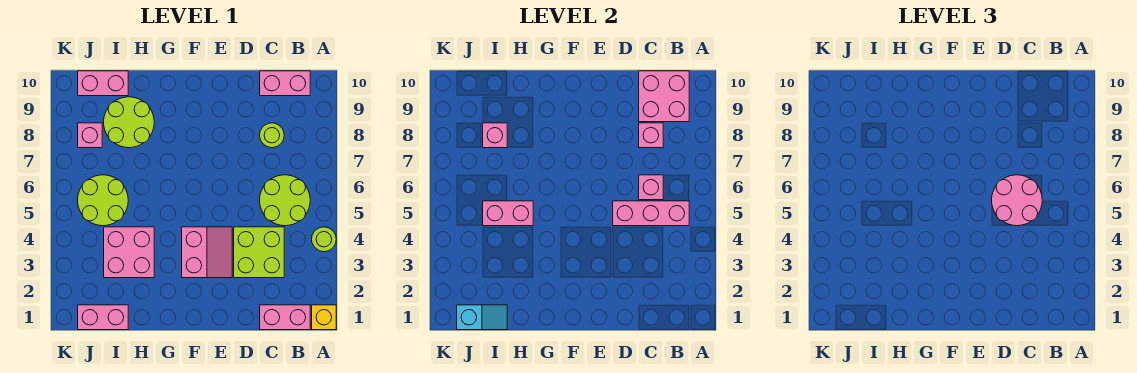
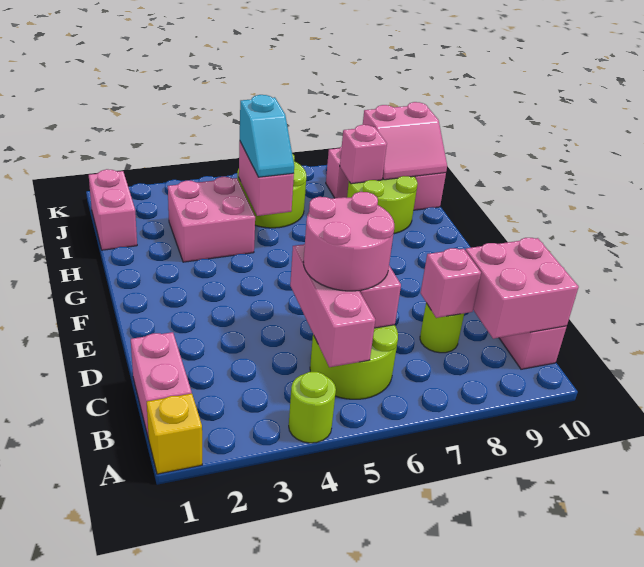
lime 2x2 brick [234,227,284,278] -> none
pink 2x2 slope [182,227,232,278] -> pink 2x2 slope moved to [363,102,447,180]
cyan 1x2 slope [457,305,507,330] -> cyan 1x2 slope moved to [240,95,294,177]

